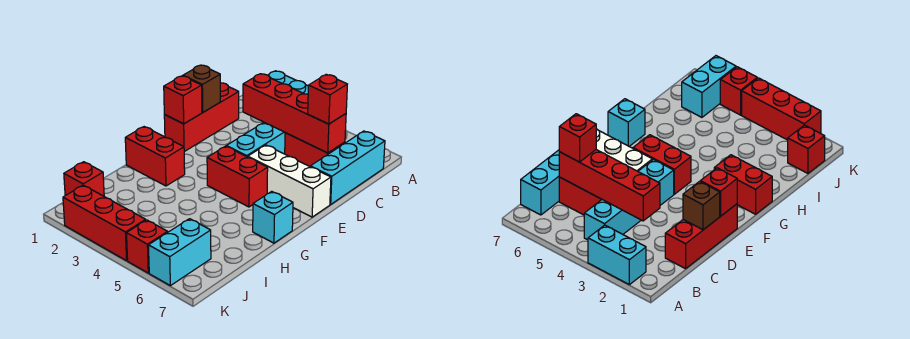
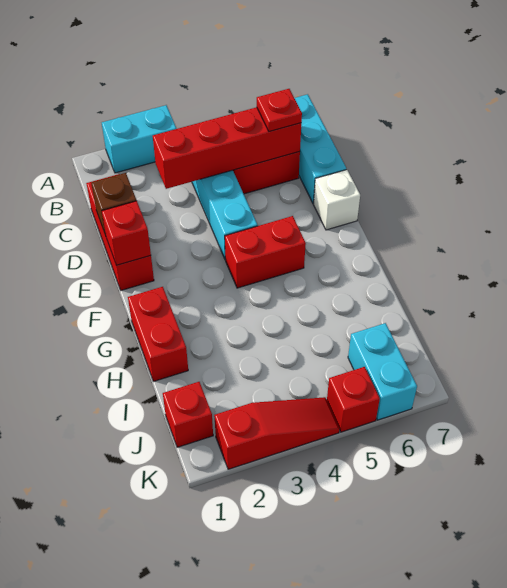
red 1x1 brick [308,74,347,124] -> red 1x1 plate [257,89,302,132]
white 1x3 brick [248,145,331,217] -> white 1x1 brick [314,170,360,230]
red 1x2 brick [125,127,185,186] -> red 1x2 brick turned to [128,287,188,381]
cyan 1x1 brick [253,191,293,243] -> none
red 1x3 brick [63,185,146,261] -> red 1x3 slope [214,397,340,469]

